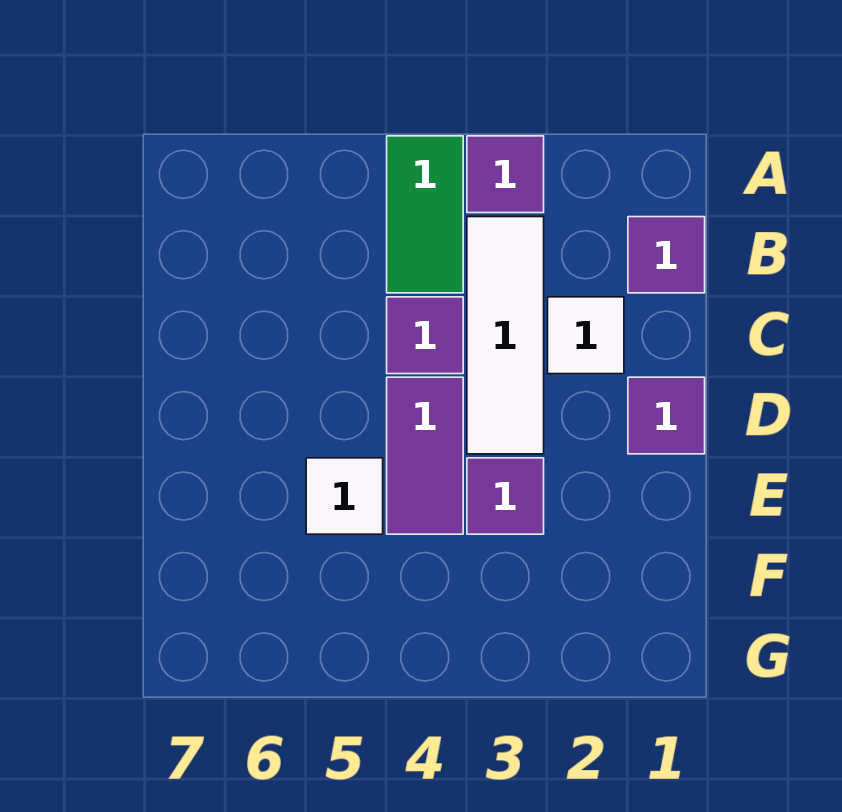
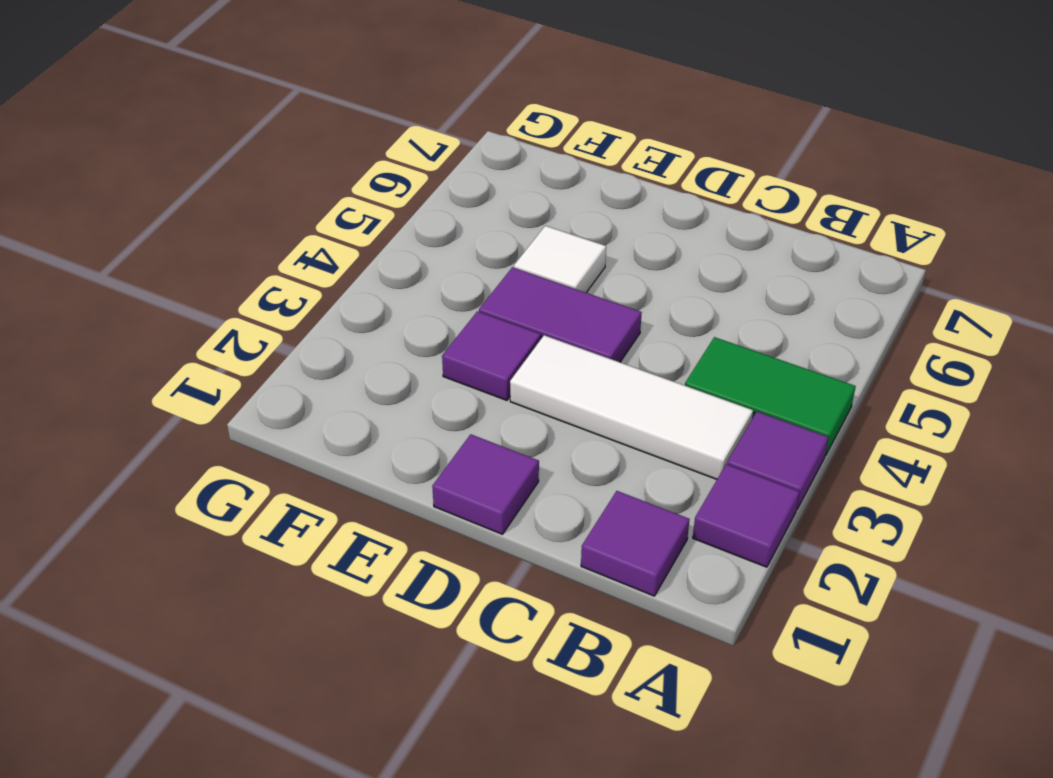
white 1x1 tile [548,297,624,374] -> none
purple 1x1 tile [387,297,463,374] -> purple 1x1 tile moved to [693,464,799,567]

